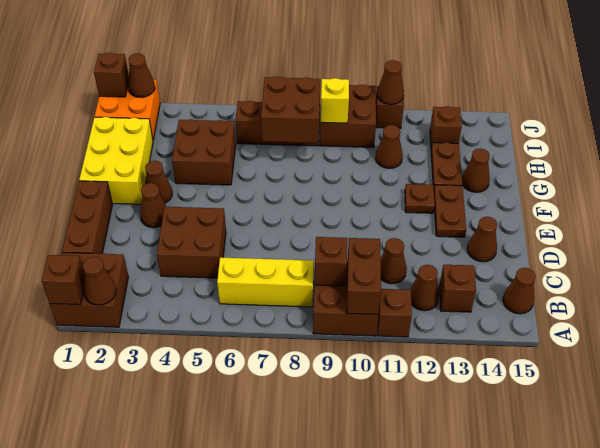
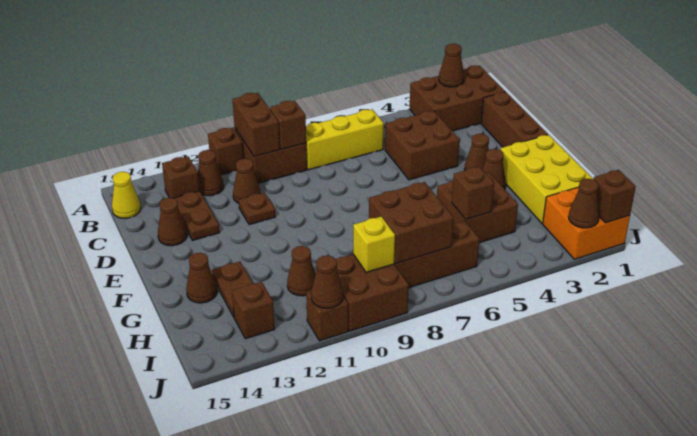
brown 2x2 brick [50,252,128,327] -> brown 2x3 brick [410,65,505,131]
brown 1x1 brick [42,255,85,305] -> brown 1x1 brick moved to [452,167,494,219]
brown 1x1 cone [503,268,536,314] -> yellow 1x1 cone [112,172,141,218]
brown 1x2 plate [434,185,466,237] -> brown 1x2 plate moved to [174,191,220,240]
brown 1x1 plate [405,184,435,213] -> brown 1x1 plate moved to [239,193,275,225]

